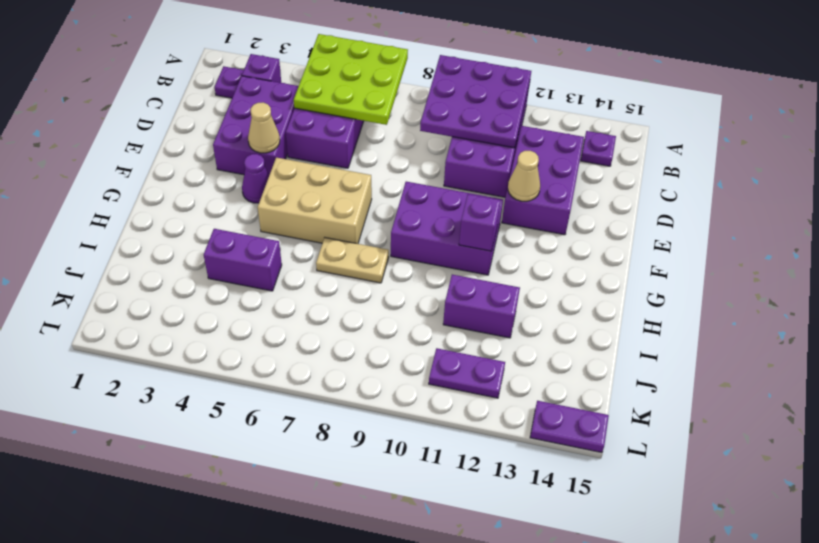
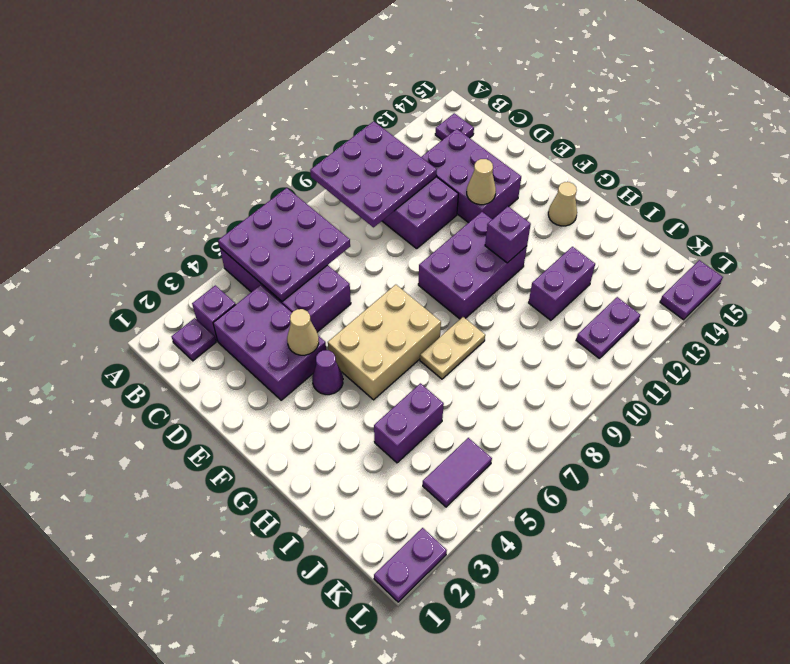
lime 3x3 plate [294,34,408,125] -> purple 3x3 plate [218,188,350,302]
none -> tan 1x1 cone [548,182,577,226]
none -> purple 1x2 tile [423,438,492,507]
none -> purple 1x2 plate [374,528,447,602]

